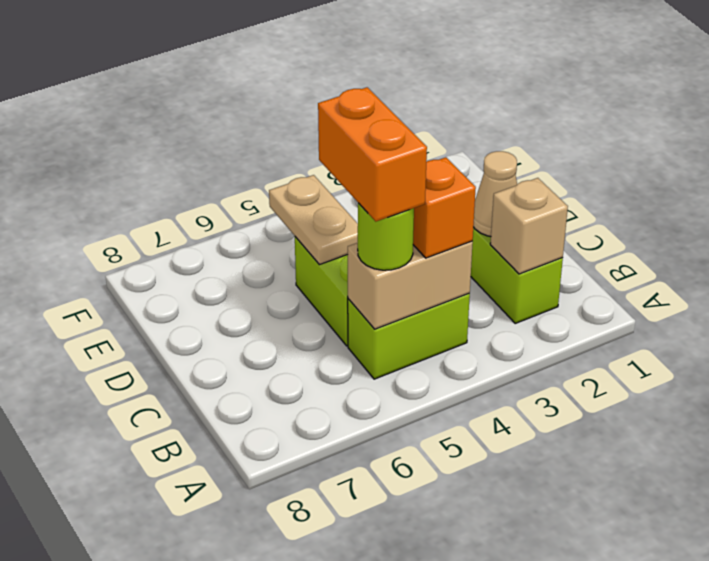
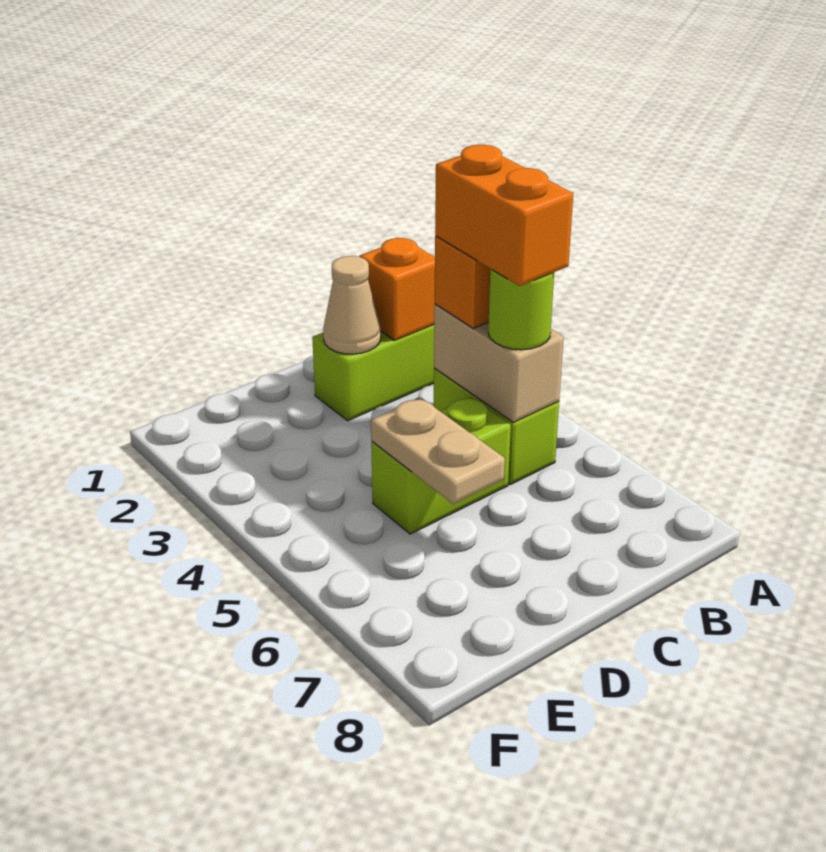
tan 1x1 brick [490,178,568,274] -> orange 1x1 brick [359,238,435,340]
orange 1x2 brick [318,87,427,221] -> orange 1x2 brick turned to [435,145,573,286]
tan 1x2 plate [269,175,358,265] -> tan 1x2 plate turned to [371,398,505,504]

